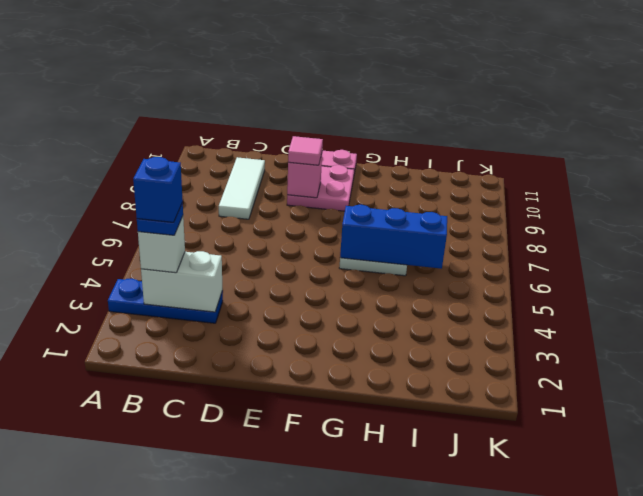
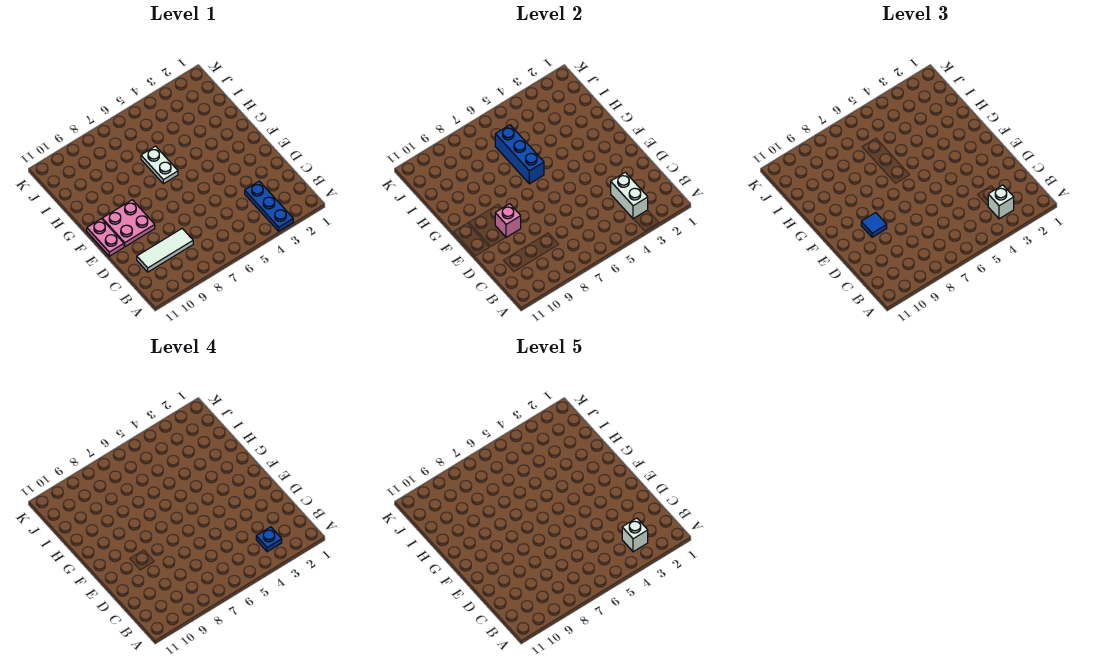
blue 1x1 brick [133,157,183,222] -> white 1x1 brick [622,518,648,552]
pink 1x1 tile [288,136,323,165] -> blue 1x1 tile [861,213,887,237]

